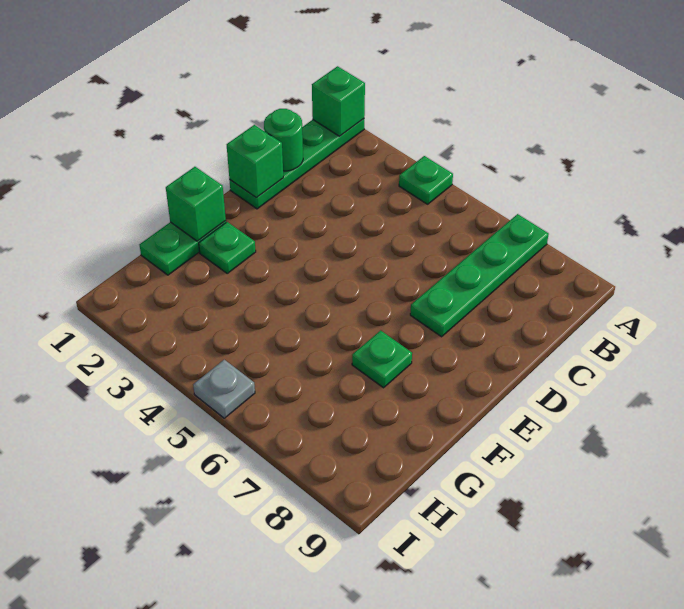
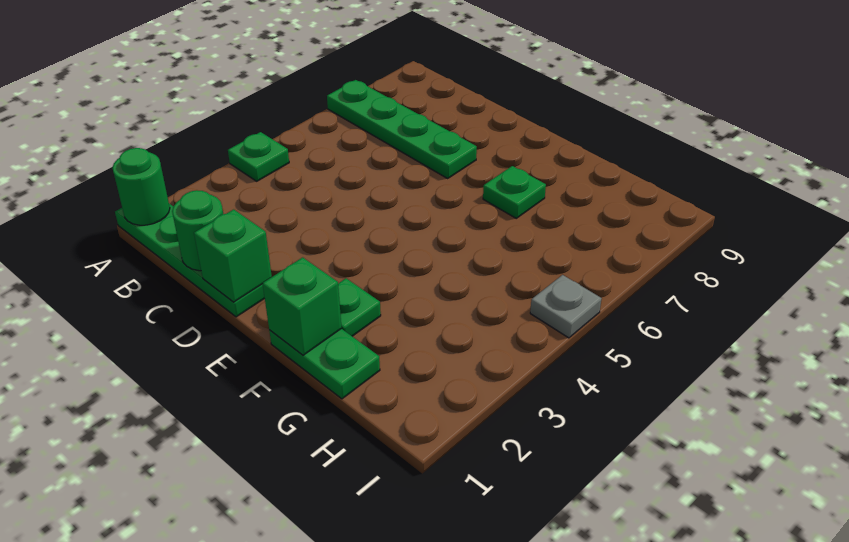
green 1x1 brick [312,66,365,136] -> green 1x1 round brick [113,148,170,225]

